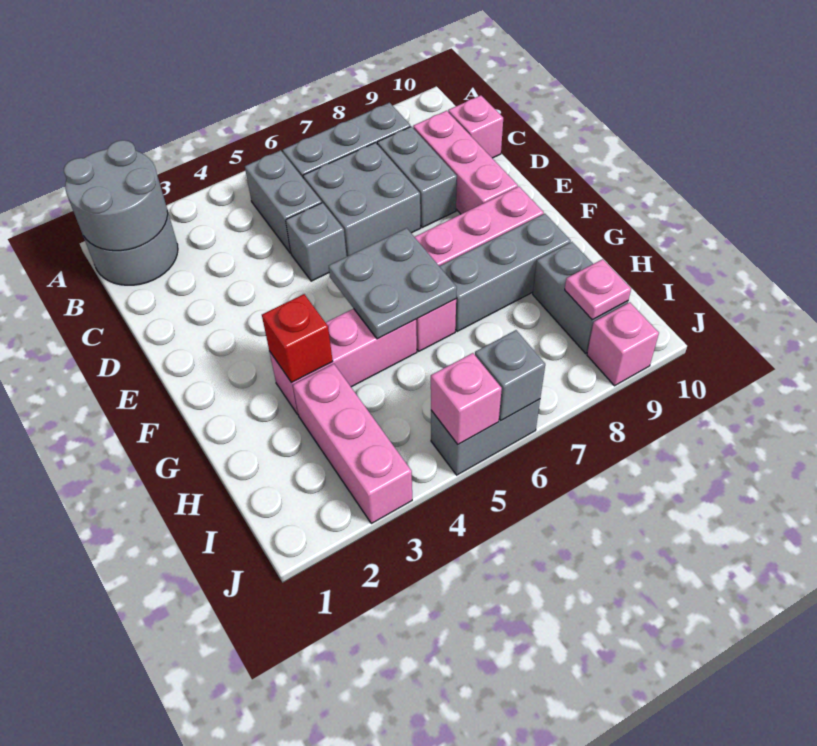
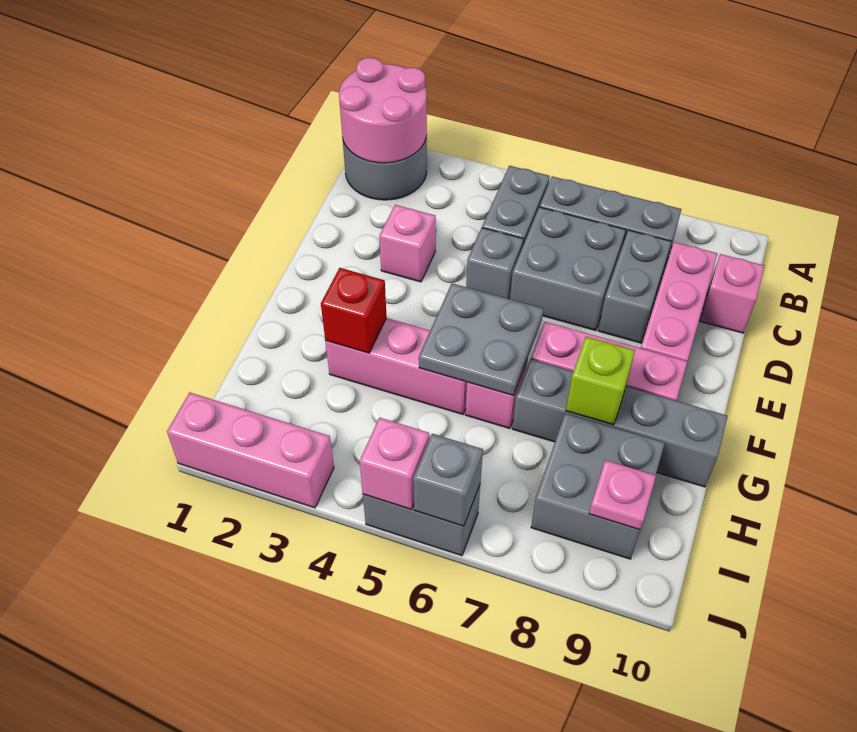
grey 2x2 round brick [64,140,168,251] -> pink 2x2 round brick [339,58,427,163]
grey 1x3 brick [439,214,571,332] -> grey 1x4 brick [512,359,728,487]
none -> lime 1x1 brick [566,337,635,425]
pink 1x3 brick [293,364,412,523] -> pink 1x3 brick turned to [167,393,334,508]
grey 1x2 brick [533,242,628,353] -> grey 2x2 brick [531,413,665,559]
pink 1x1 brick [587,302,659,386] -> pink 1x1 brick moved to [379,205,436,282]

